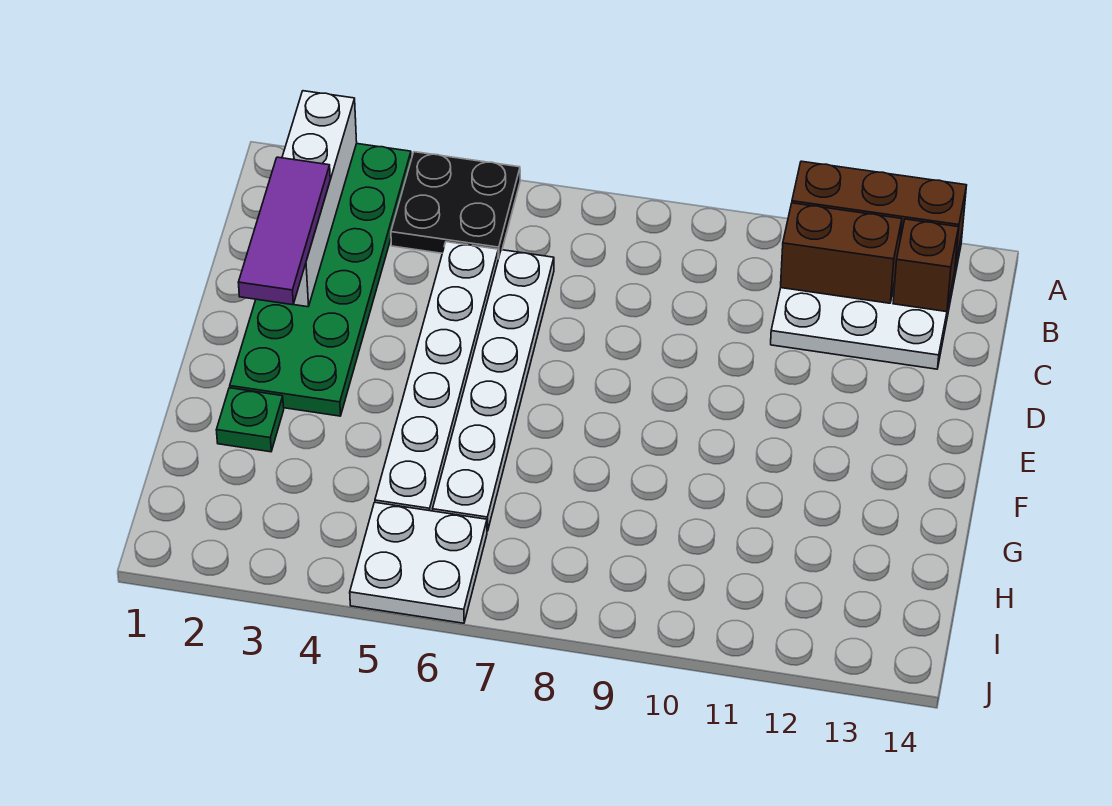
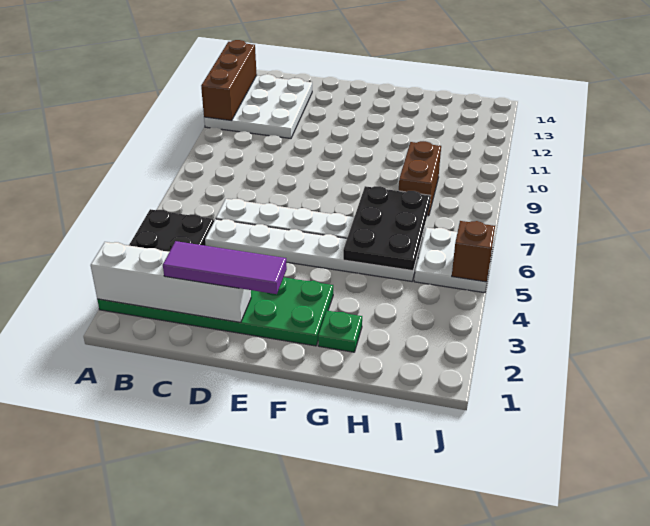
brown 1x2 brick [781,203,902,303] -> brown 1x2 brick moved to [399,141,441,216]
brown 1x1 brick [893,219,959,312] -> brown 1x1 brick moved to [452,221,495,282]
none -> black 2x3 plate [343,186,431,271]

